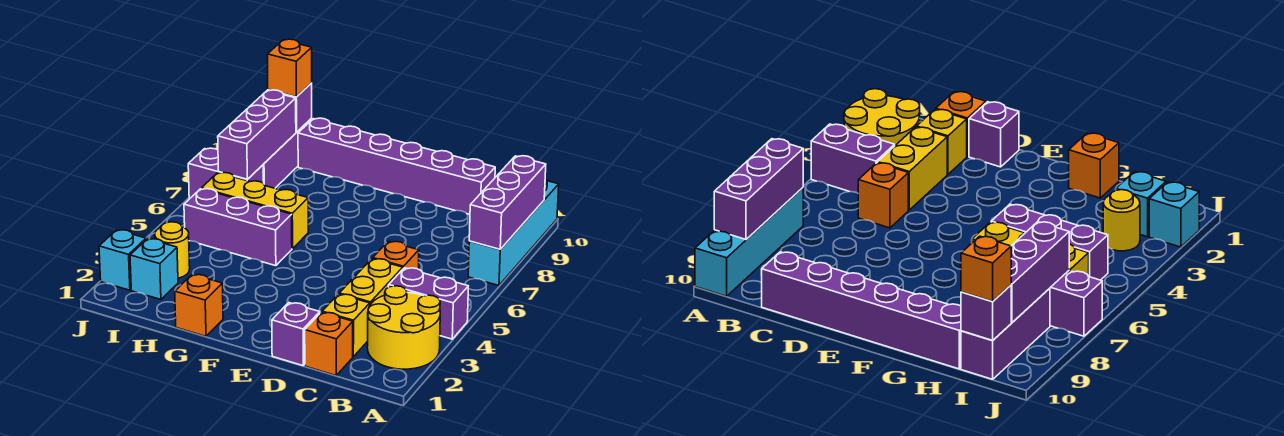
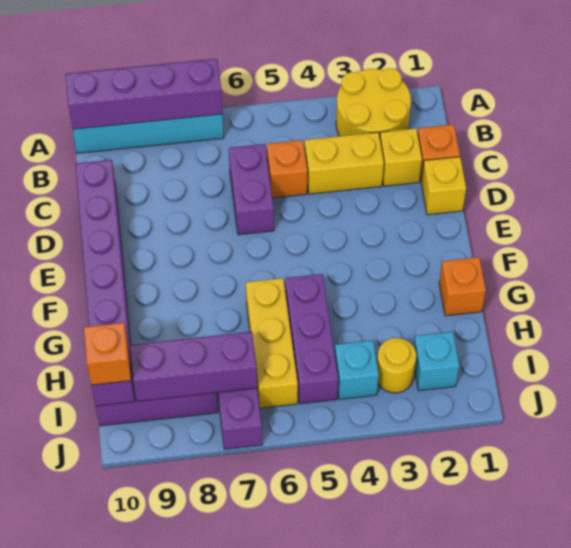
purple 1x2 brick [389,268,468,339] -> purple 1x2 brick moved to [229,144,274,235]
purple 1x3 brick [469,156,546,249] -> purple 1x4 brick [66,59,222,129]
purple 1x1 brick [272,303,320,366] -> yellow 1x1 brick [421,157,466,215]
cyan 1x1 brick [99,230,146,290] -> cyan 1x1 brick moved to [335,340,379,399]

